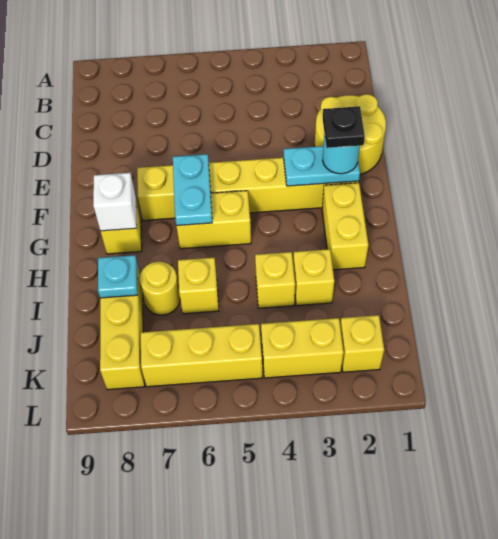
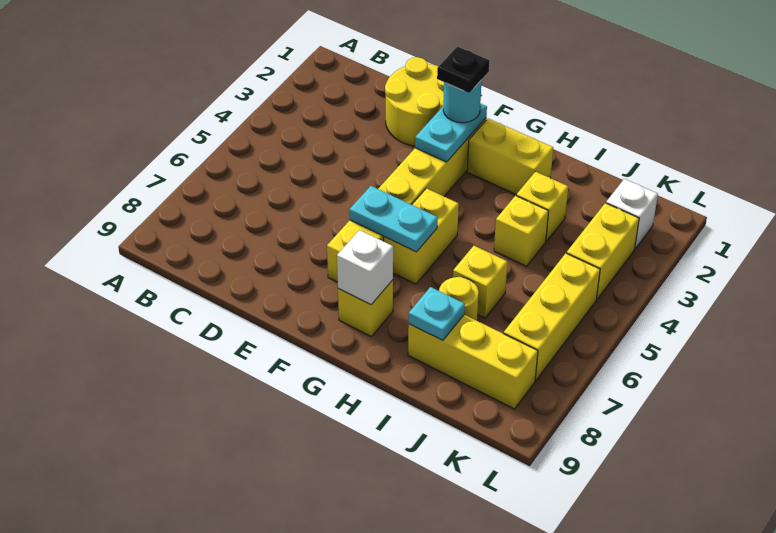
yellow 1x1 brick [340,315,384,372] -> white 1x1 brick [606,179,658,249]

